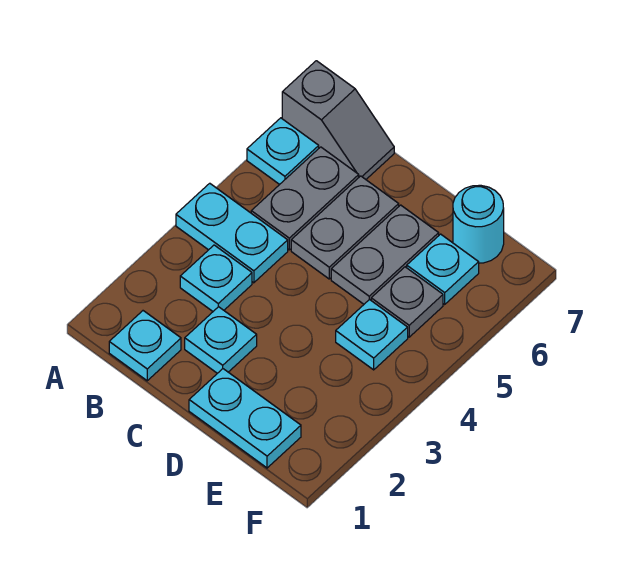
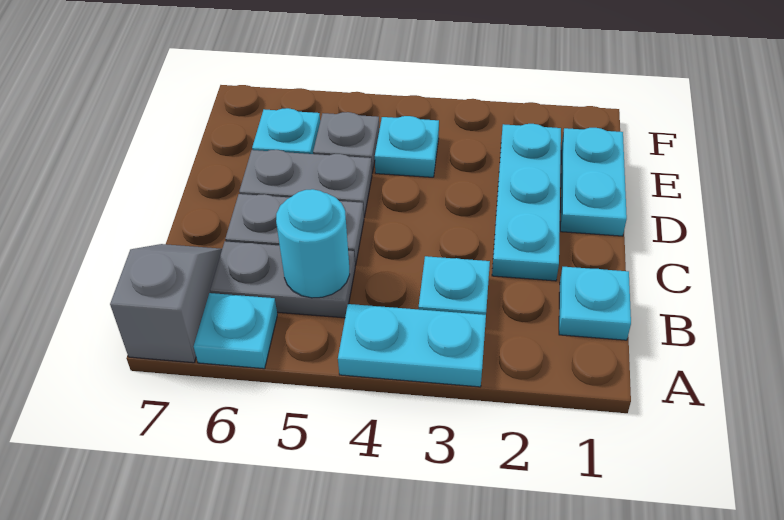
cyan 1x2 plate [176,183,288,283] -> cyan 1x2 plate turned to [338,304,486,387]
cyan 1x1 plate [185,307,257,373] -> cyan 1x3 plate [492,124,561,281]
cyan 1x1 round brick [453,185,504,263] -> cyan 1x1 round brick moved to [276,189,350,298]

